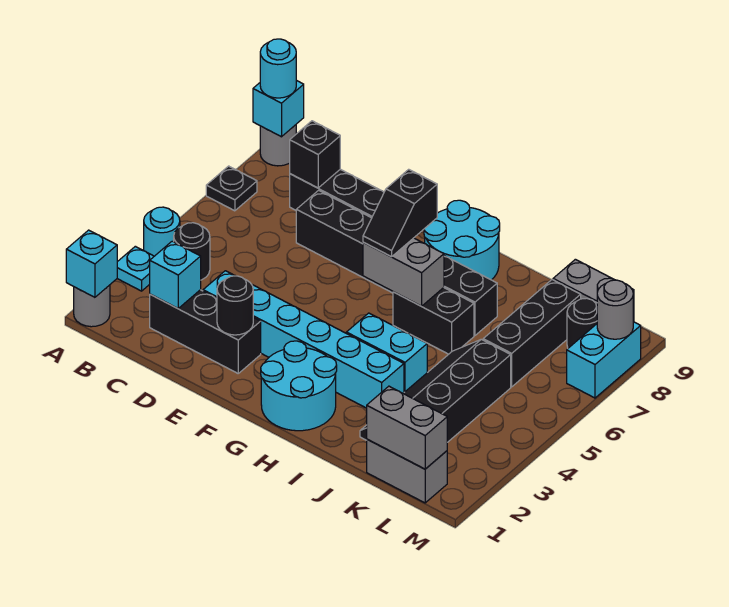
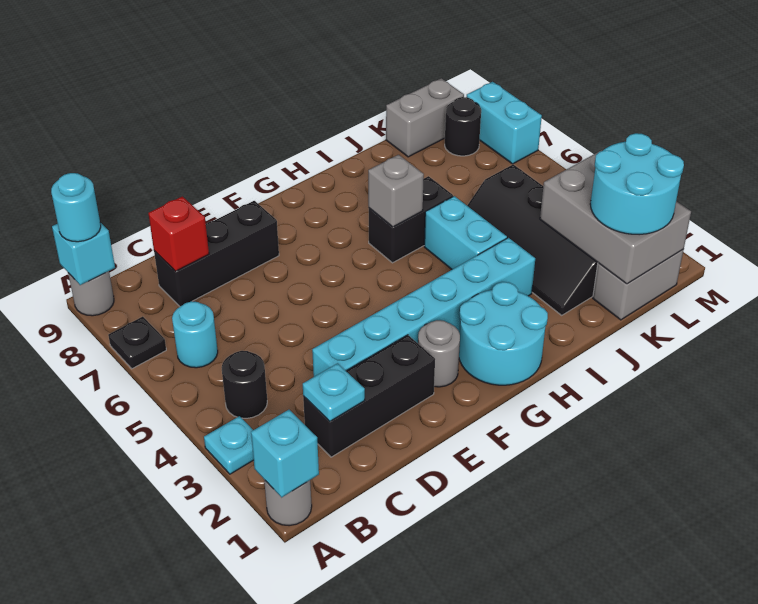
cyan 1x1 round brick [144,207,180,256] -> cyan 1x1 round brick moved to [172,301,218,368]
cyan 1x1 brick [150,241,201,308] -> cyan 1x1 plate [303,363,365,421]
black 1x1 brick [290,121,340,188] -> red 1x1 brick [148,196,209,271]
black 1x6 brick [296,190,497,336] -> none
black 1x1 round brick [217,276,253,335] -> none
grey 1x2 brick [363,238,444,306] -> grey 1x1 brick [368,155,424,227]
black 1x2 slope [363,169,437,257] -> none
cyan 2x2 round brick [424,200,500,280] -> cyan 2x2 round brick moved to [590,133,684,235]
cyan 1x2 brick [346,313,427,392] -> cyan 1x2 brick turned to [424,196,507,269]
grey 1x2 brick [367,386,447,469] -> grey 2x3 brick [540,150,691,284]
black 1x3 brick [483,280,581,387] -> none
grey 1x1 round brick [597,280,633,339] -> grey 1x1 round brick moved to [418,320,460,387]

